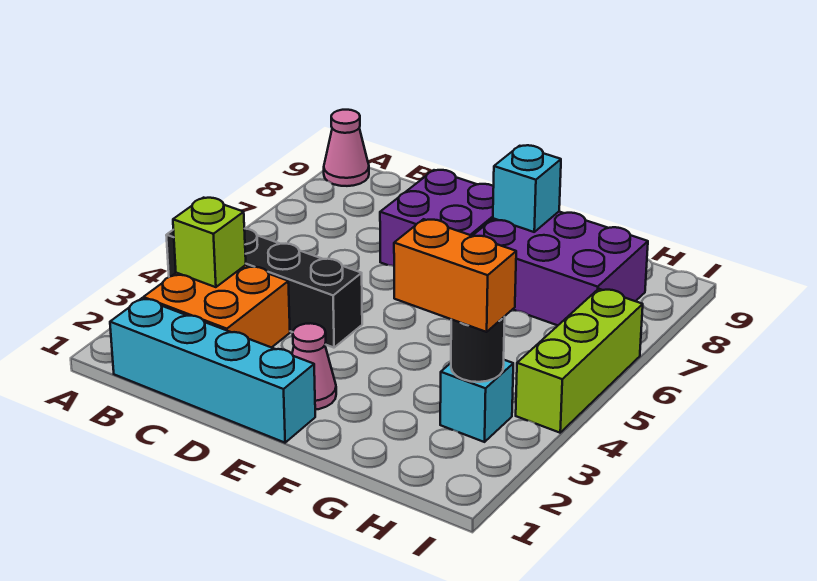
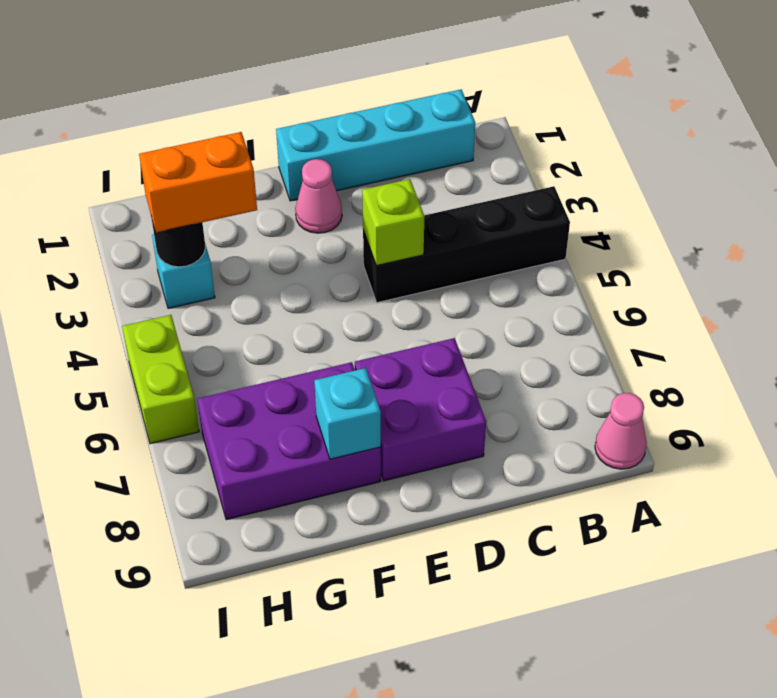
orange 2x2 brick [143,265,290,348] -> none
lime 1x1 brick [173,198,246,287] -> lime 1x1 brick moved to [362,179,424,266]
lime 1x3 brick [516,289,643,433] -> lime 1x2 brick [122,315,199,444]

